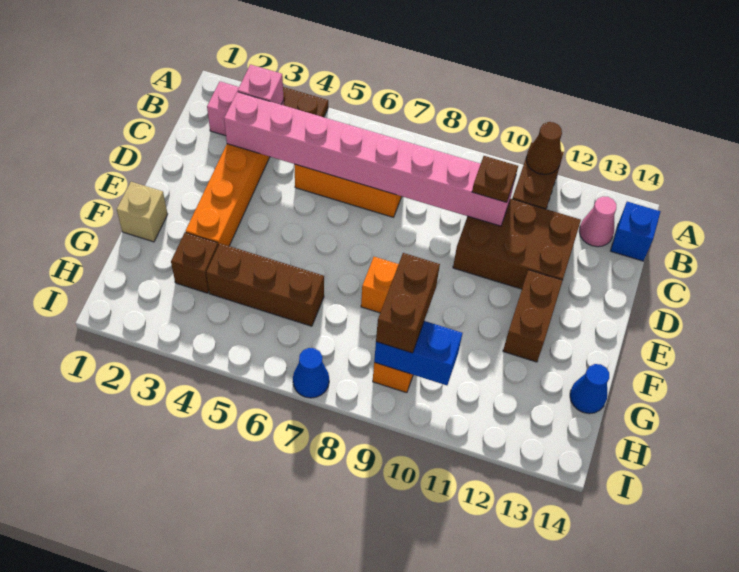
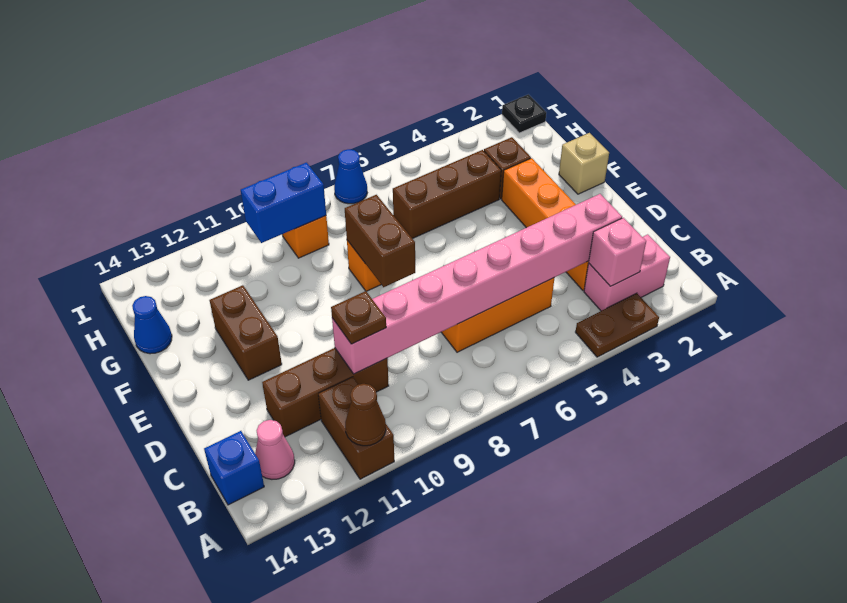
brown 2x3 brick [453,199,581,289] -> brown 1x3 brick [262,348,389,437]
brown 1x2 brick [376,253,440,353] -> brown 1x2 brick moved to [345,195,415,287]
none -> black 1x1 plate [502,94,546,133]

